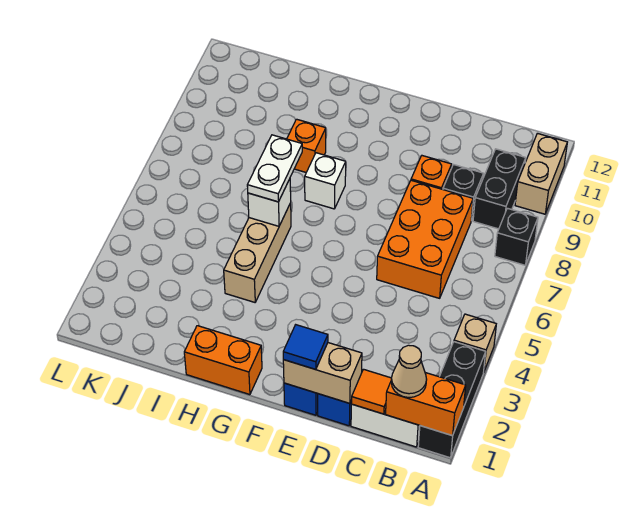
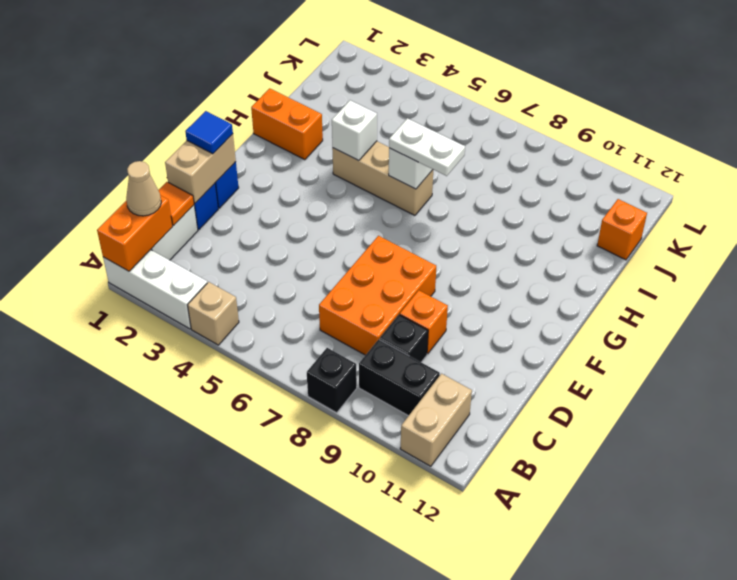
black 1x3 brick [418,342,486,458] -> white 1x3 brick [103,250,207,329]
tan 1x2 brick [515,133,567,214] -> tan 1x2 brick turned to [400,374,472,466]
orange 2x3 brick [377,180,473,298] -> orange 2x3 brick turned to [319,236,436,355]
orange 1x2 brick [184,326,262,395] -> orange 1x2 brick turned to [251,88,323,160]
white 1x1 brick [305,153,346,209] -> white 1x1 brick moved to [332,100,377,161]
orange 1x1 brick [287,119,326,172] -> orange 1x1 brick moved to [597,199,647,260]

